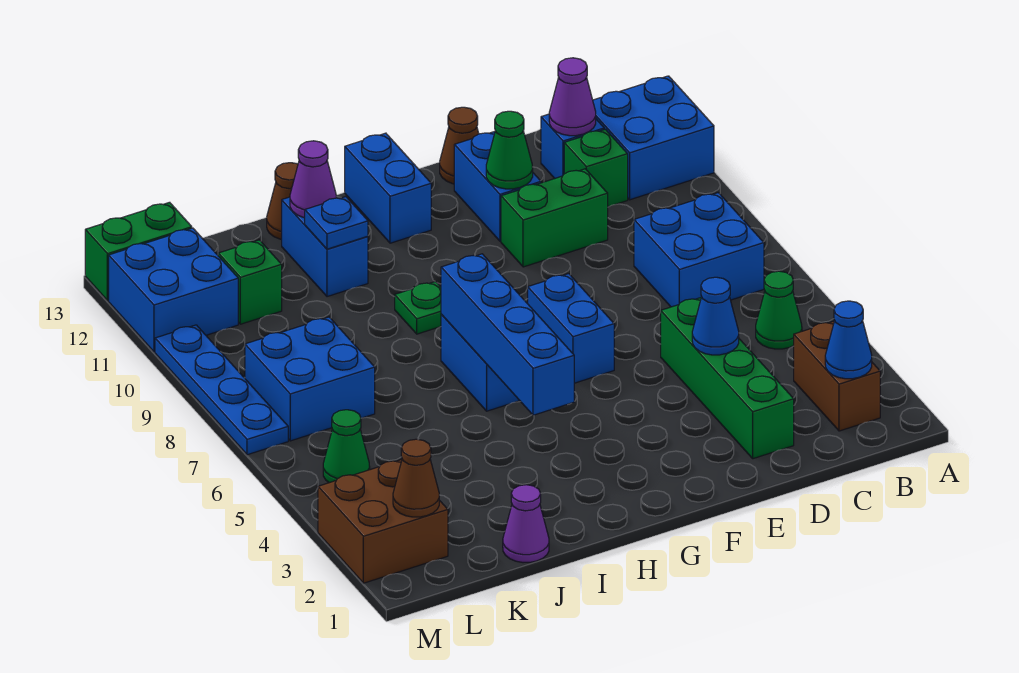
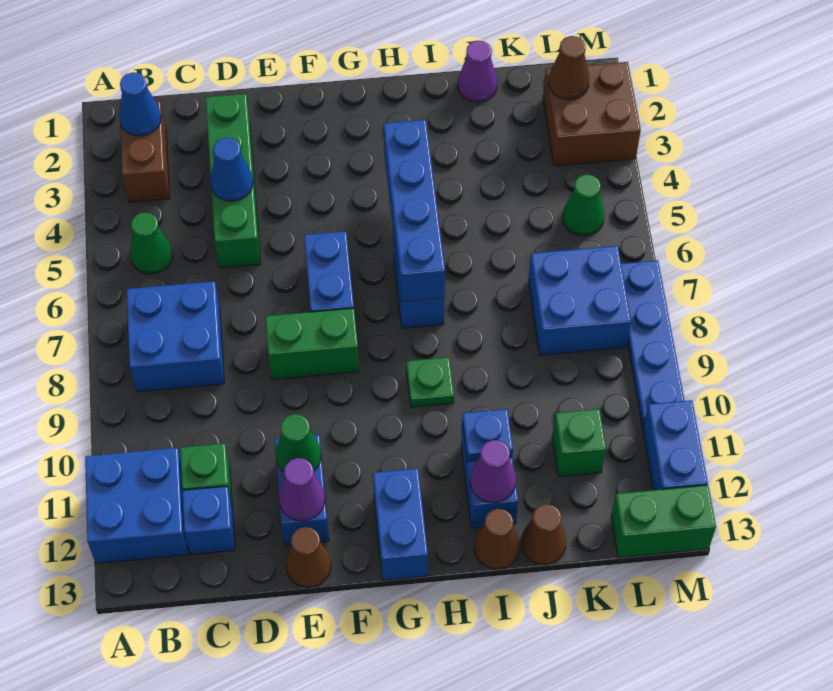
purple 1x1 cone [549,58,596,136] -> purple 1x1 cone moved to [279,458,325,521]
green 1x2 brick [501,169,608,267] -> green 1x2 brick moved to [265,308,359,380]
none -> brown 1x1 cone [521,504,566,565]
blue 2x2 brick [109,228,238,352] -> blue 1x2 brick [643,400,708,490]

